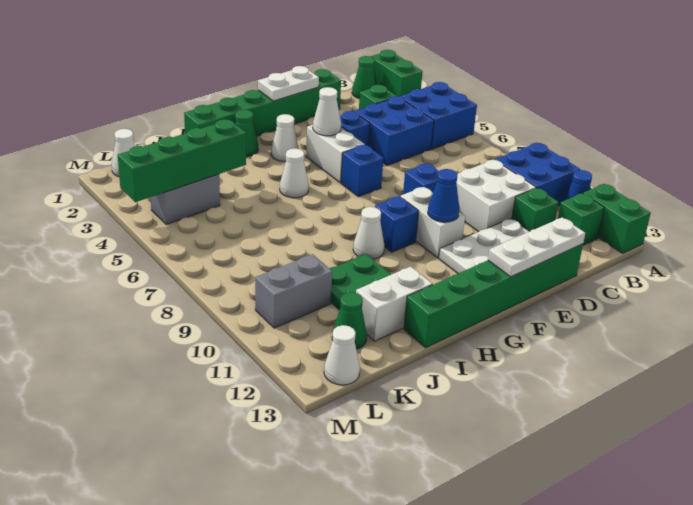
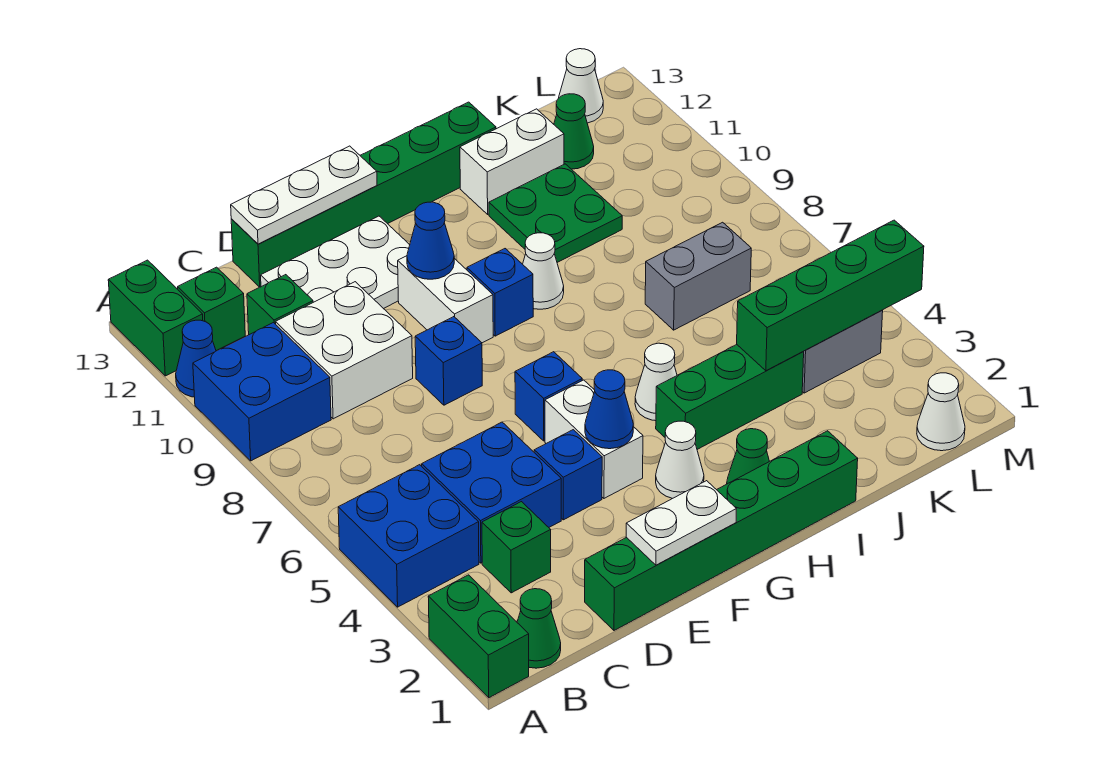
white 1x1 cone [313,87,341,136] -> blue 1x1 cone [585,370,633,449]
none -> green 1x3 brick [656,345,804,449]
grey 1x2 brick [255,254,332,328] -> grey 1x2 brick moved to [645,222,751,330]

